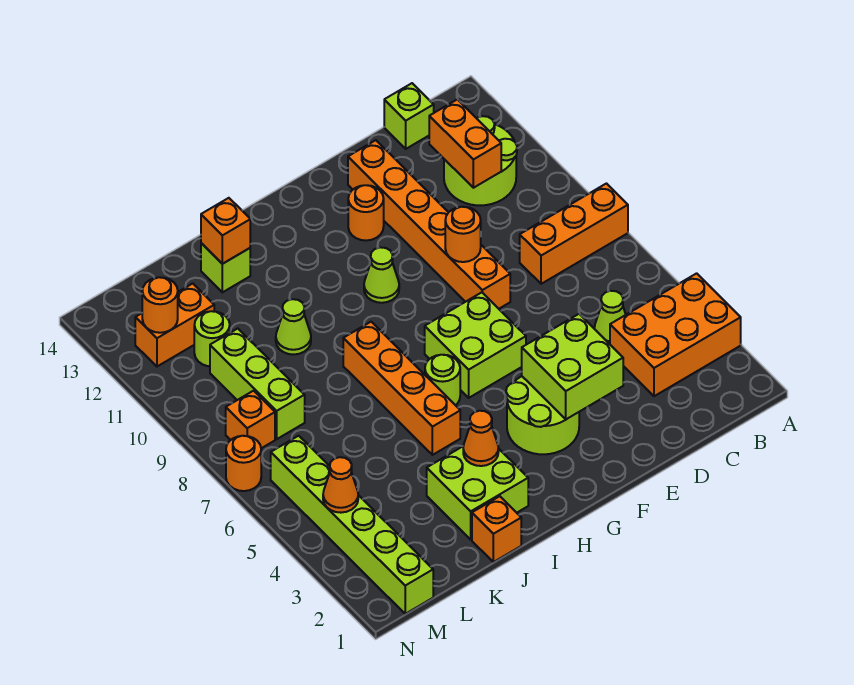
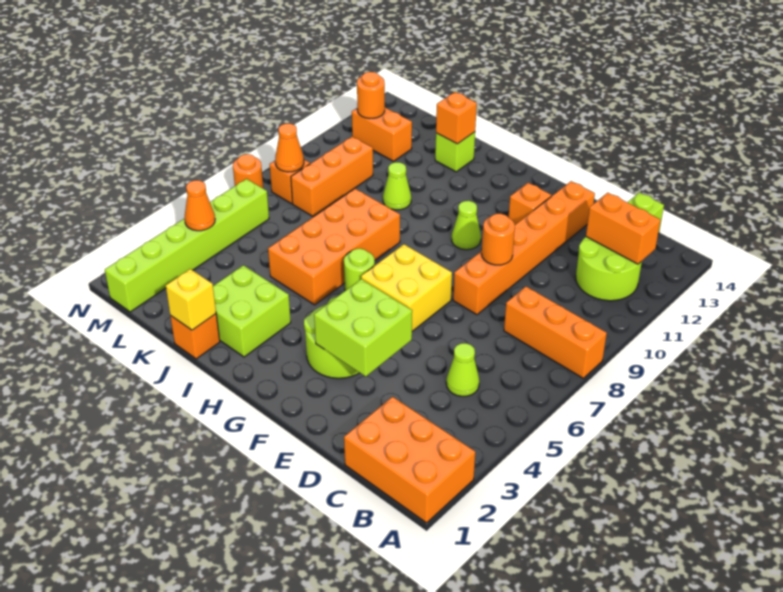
orange 2x3 brick [610,273,741,396] -> orange 2x3 brick moved to [344,397,475,523]
orange 1x2 brick [429,99,501,188] -> orange 1x2 brick turned to [586,193,661,264]
lime 2x2 brick [425,292,526,398] -> yellow 2x2 brick [361,244,452,331]
orange 1x1 round brick [348,185,384,241] -> orange 1x1 brick [508,183,551,224]
orange 1x1 cone [463,411,499,466] -> orange 1x1 cone moved to [275,123,304,172]
orange 1x4 brick [343,322,460,455] -> orange 2x4 brick [268,189,400,305]
none -> yellow 1x1 brick [166,269,216,330]
lime 1x3 brick [210,329,305,439] -> orange 1x3 brick [291,137,373,216]
lime 1x1 round brick [194,311,230,366] -> none

